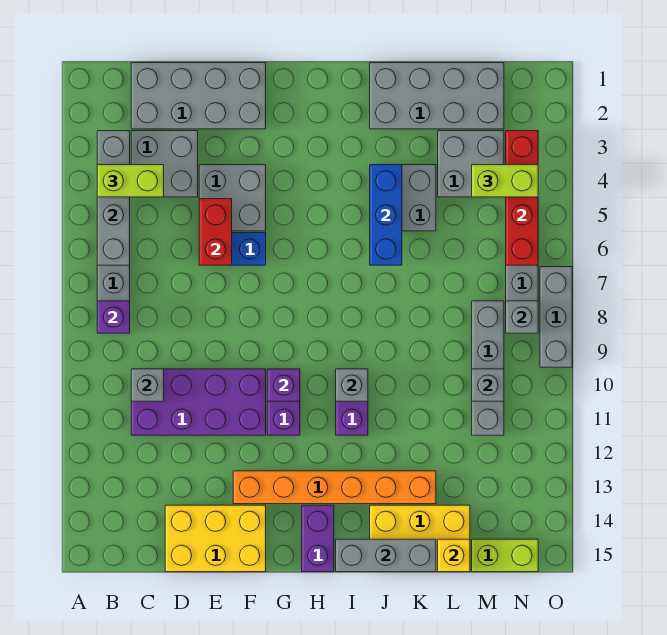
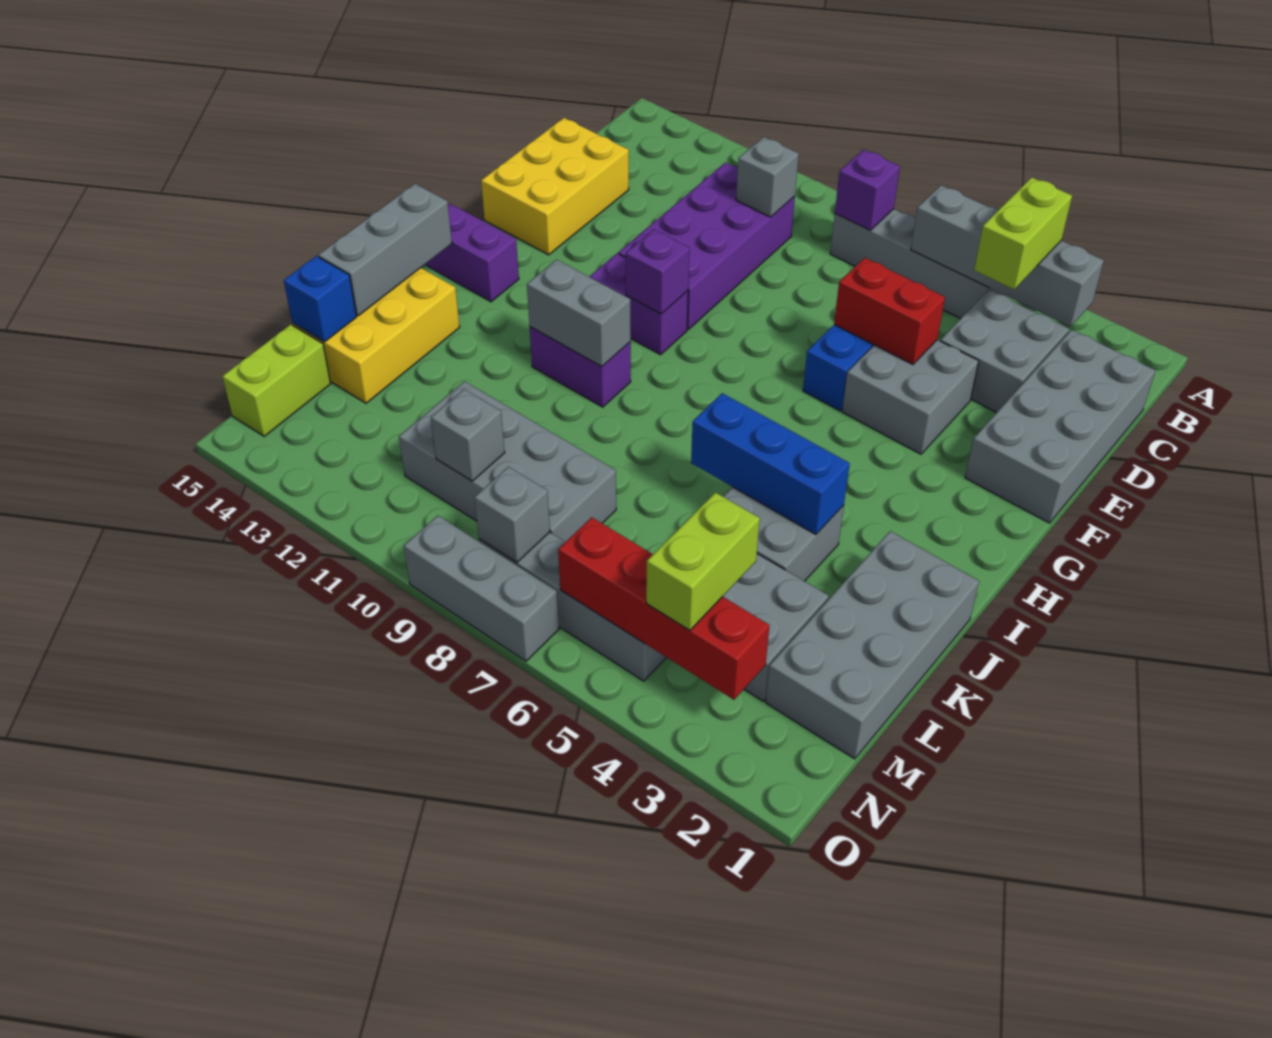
orange 1x6 brick [233,471,436,504] -> none
grey 1x1 brick [336,369,368,401] -> grey 1x2 brick [527,260,631,367]
yellow 1x1 brick [438,539,470,572] -> blue 1x1 brick [284,256,356,342]
grey 1x4 brick [472,301,504,435] -> grey 2x4 brick [399,381,616,542]

